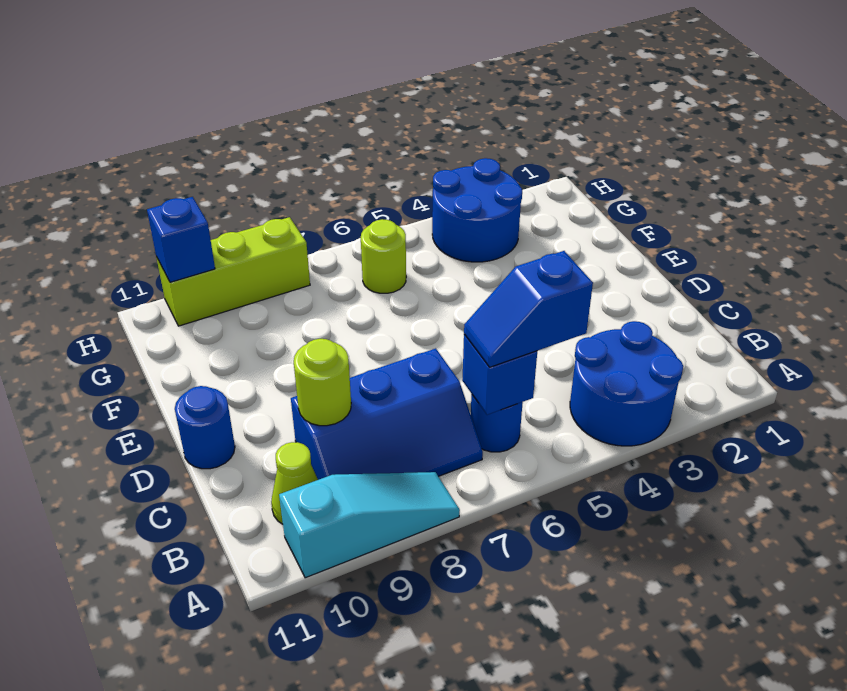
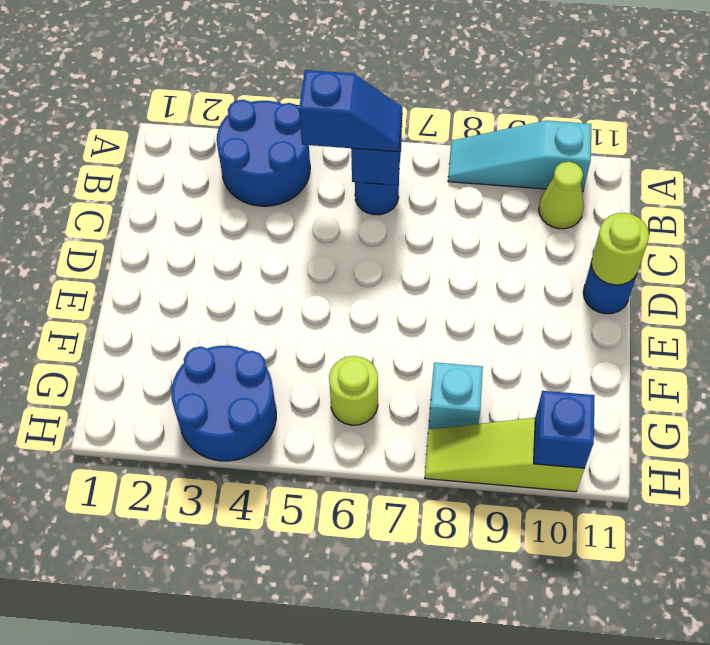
blue 2x3 slope [291,348,483,480] -> none
lime 1x1 round brick [294,339,351,426] -> lime 1x1 round brick moved to [591,213,649,285]
none -> cyan 1x1 brick [429,362,483,429]
lime 1x3 brick [156,217,310,326] -> lime 1x3 slope [425,418,584,492]

